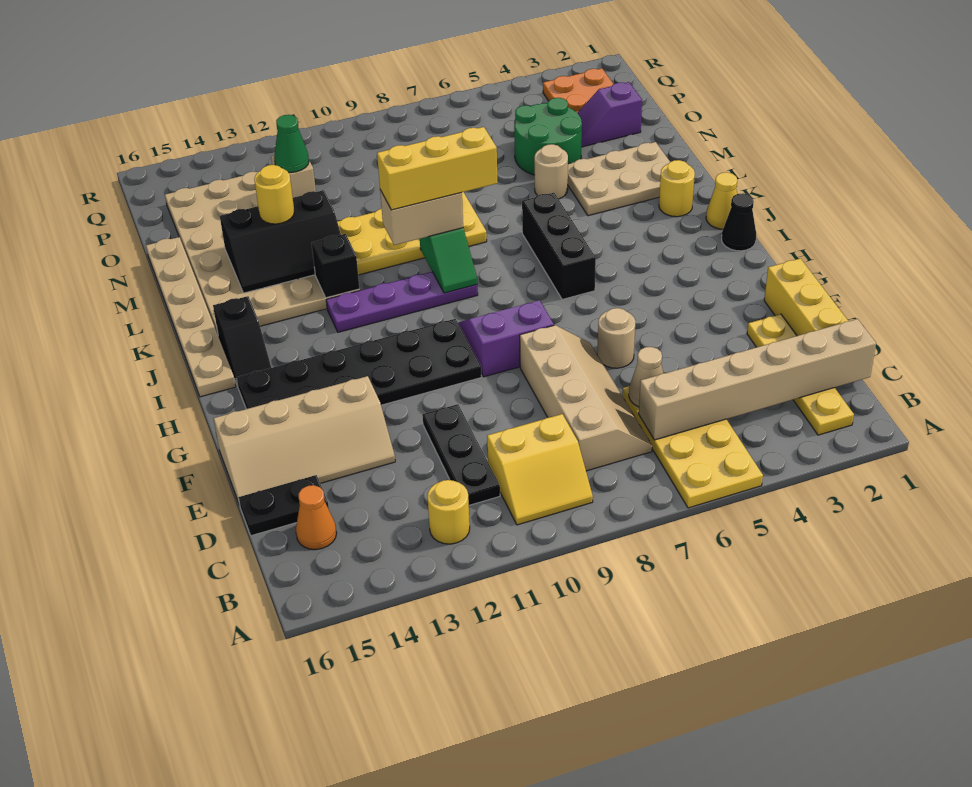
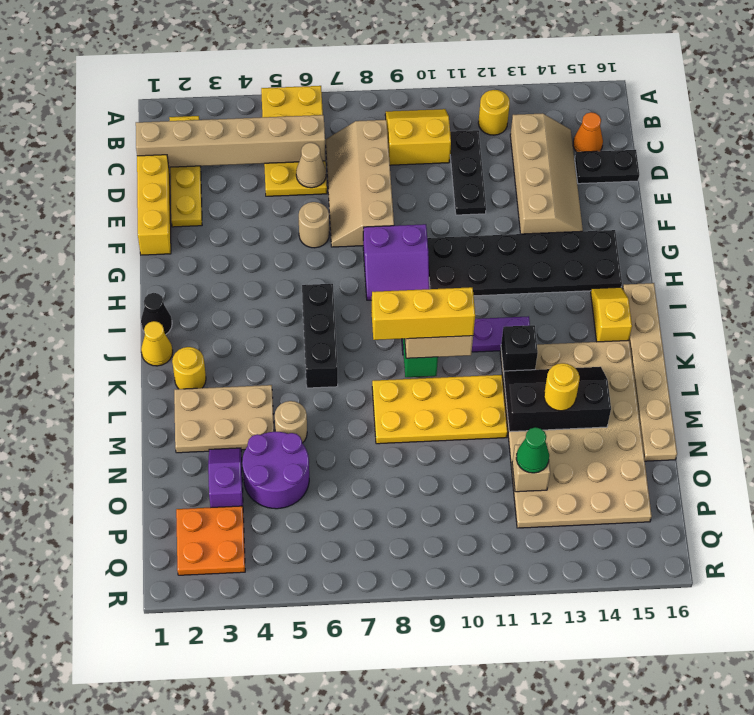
tan 2x4 slope [214,376,395,504] -> tan 2x4 slope turned to [510,113,583,234]
black 1x2 slope [213,296,271,386] -> yellow 1x2 slope [591,287,632,342]
green 2x2 round brick [514,98,582,175] -> purple 2x2 round brick [242,432,309,509]
purple 1x2 slope [578,82,642,147] -> purple 1x2 slope turned to [208,448,243,507]

